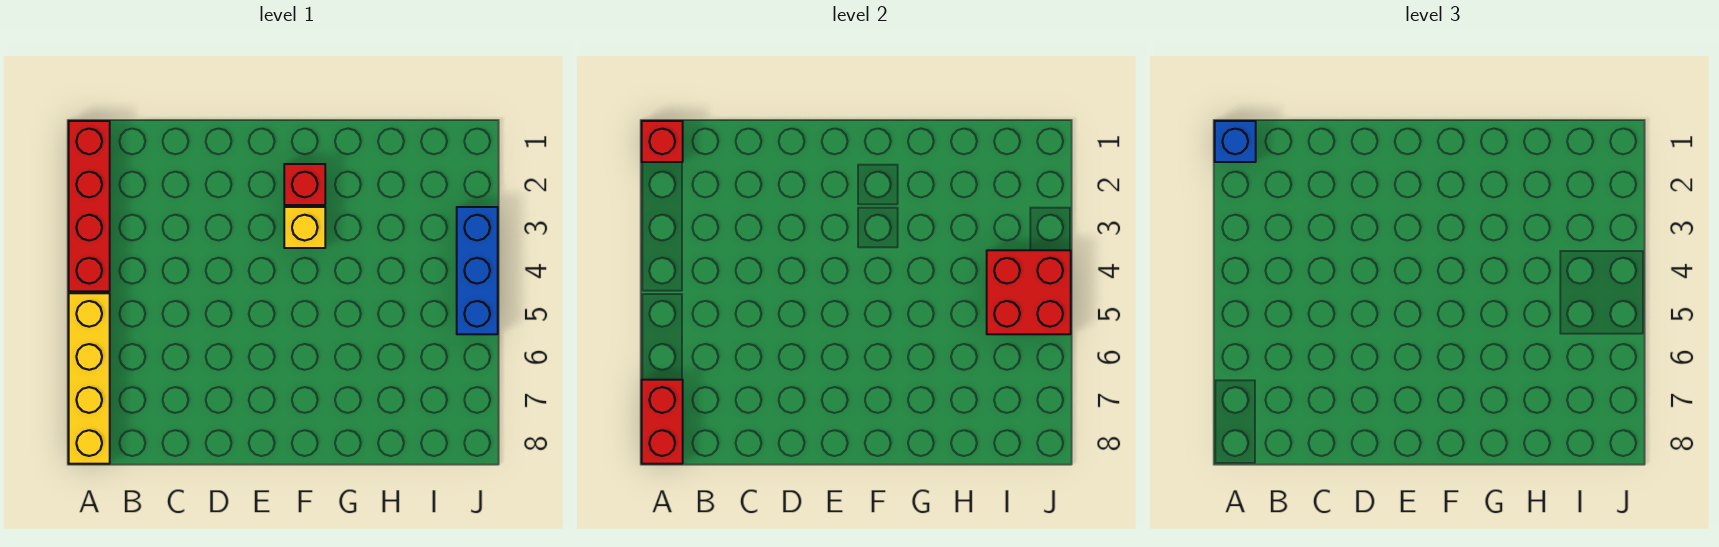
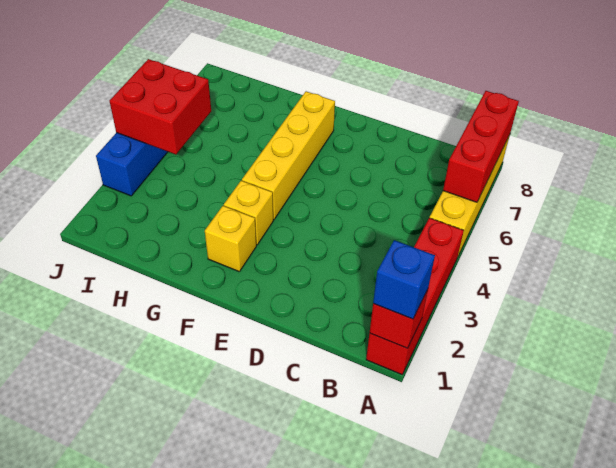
red 1x2 brick [642,380,683,464] -> red 1x3 brick [443,91,519,202]
red 1x1 brick [284,164,325,205] -> yellow 1x1 brick [205,206,256,272]
none -> yellow 1x4 brick [242,91,335,220]

